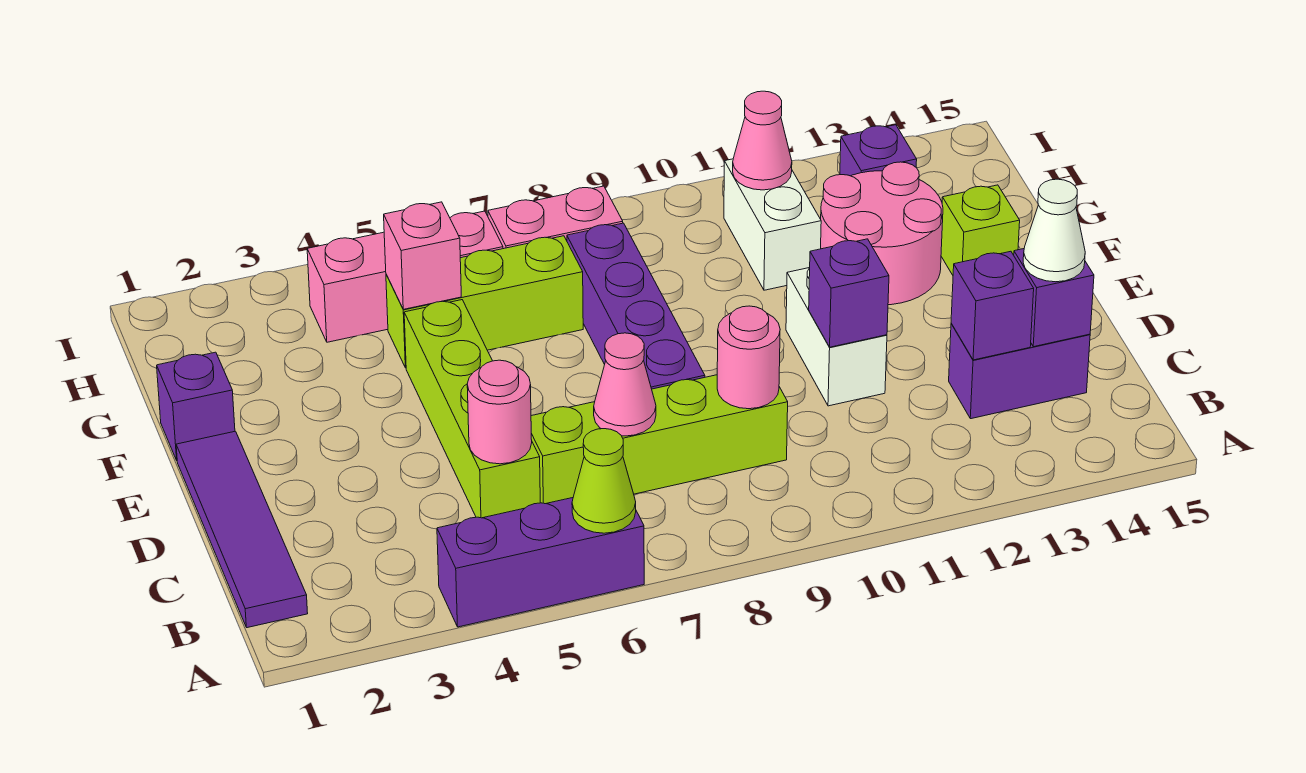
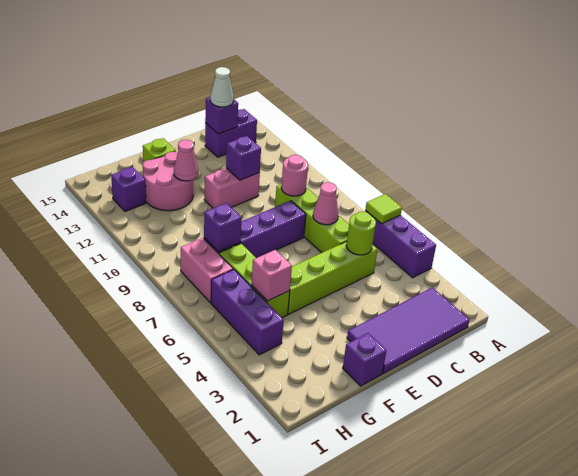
lime 1x1 cone [572,429,636,533] -> lime 1x1 tile [365,194,402,224]
purple 1x4 tile [176,431,308,628] -> purple 2x4 tile [347,288,470,374]
pink 1x1 round brick [467,360,532,464] -> lime 1x1 round brick [346,212,376,255]
purple 1x2 brick [949,324,1090,419] -> purple 1x2 brick turned to [205,109,257,157]
purple 1x1 brick [951,251,1034,360] -> purple 1x1 brick moved to [204,203,242,252]
white 1x2 brick [786,268,887,406] -> pink 1x2 brick [204,168,260,208]
white 1x2 brick [724,159,821,290] -> none
pink 1x3 brick [307,211,503,342] -> purple 1x3 brick [211,269,284,355]
pink 1x1 cone [733,91,792,190] -> pink 1x1 cone moved to [174,140,198,181]

